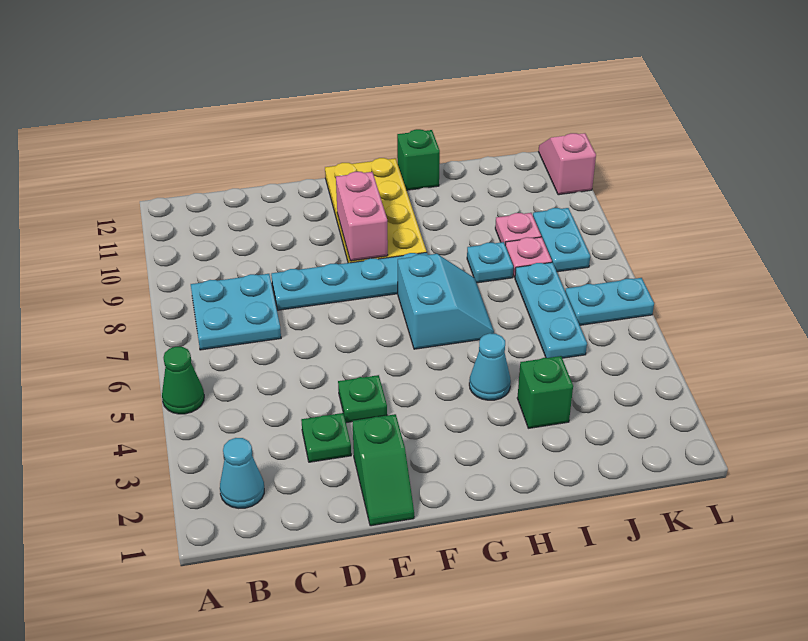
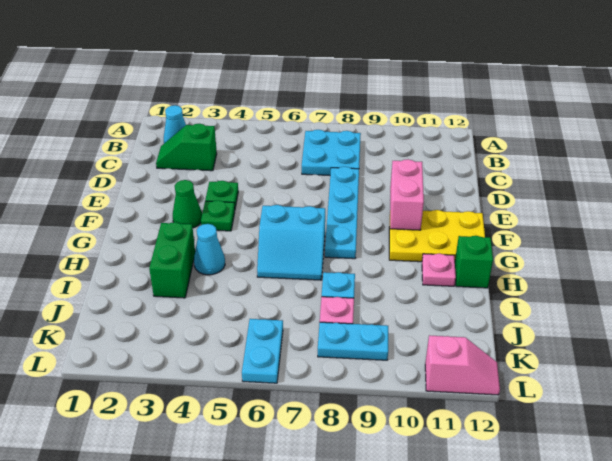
green 1x1 cone [162,347,204,414] -> green 1x1 cone moved to [173,180,202,228]
green 1x1 plate [301,413,351,462] -> green 1x1 plate moved to [201,200,235,231]
green 1x2 slope [352,414,414,526] -> green 1x2 slope moved to [156,124,217,171]
yellow 2x4 plate [325,158,427,263] -> yellow 2x3 plate [389,210,485,262]
pink 1x2 brick [336,172,388,261] -> pink 1x2 brick turned to [390,159,424,230]
green 1x1 brick [517,356,573,428] -> green 1x2 brick [149,222,195,298]
cyan 1x3 plate [515,262,587,358] -> none
pink 1x1 plate [495,213,541,245] -> pink 1x1 plate moved to [422,253,456,286]

